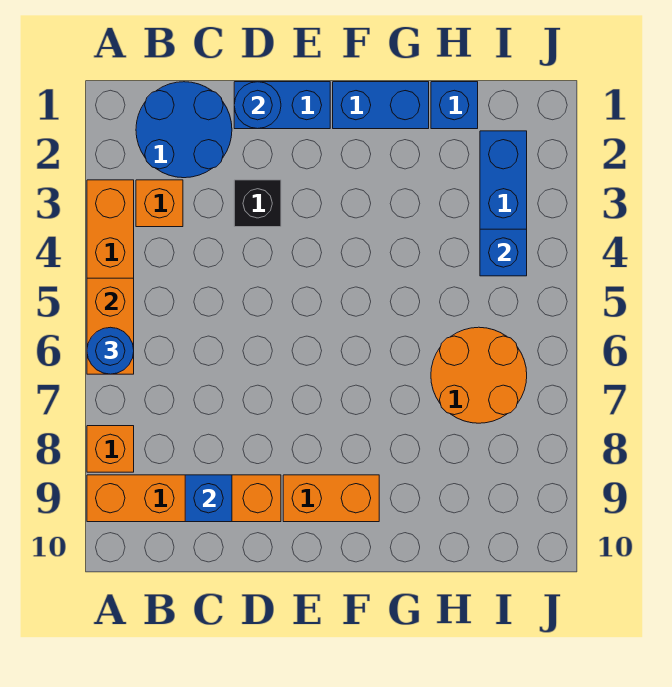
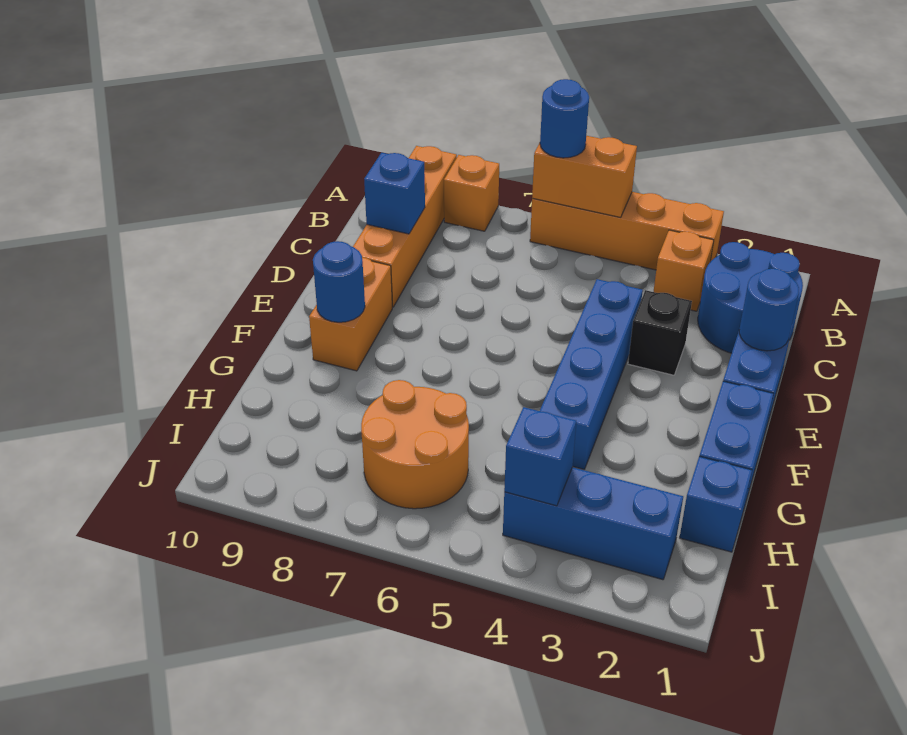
none -> blue 1x4 brick [540,279,643,469]
none -> blue 1x1 round brick [313,241,365,322]

